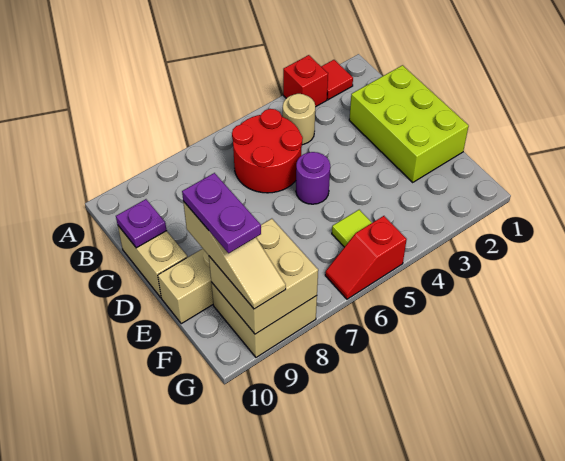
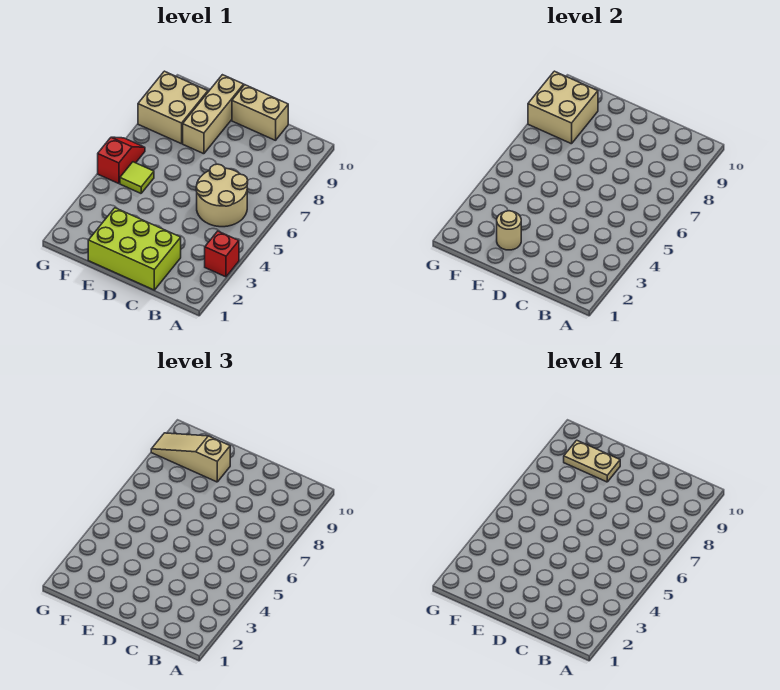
red 1x1 tile [321,60,353,100] -> none
tan 1x1 round brick [283,94,315,145] -> tan 1x1 round brick moved to [497,211,521,250]
red 2x2 round brick [232,109,303,193] -> tan 2x2 round brick [196,164,248,227]
purple 1x1 plate [116,199,167,248] -> none
purple 1x1 round brick [296,152,330,204] -> none
purple 1x2 plate [182,173,261,253] -> tan 1x2 plate [564,440,620,482]

